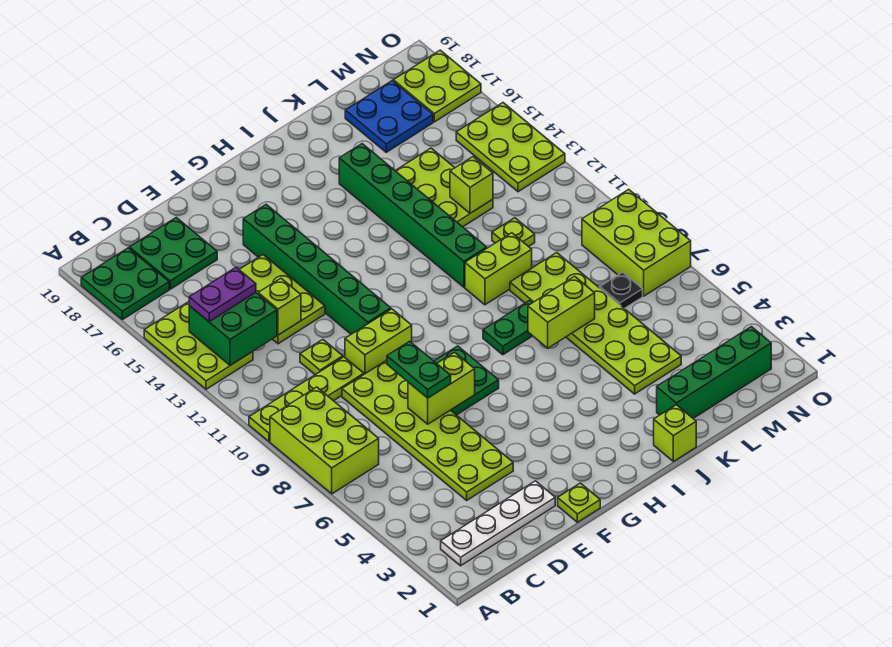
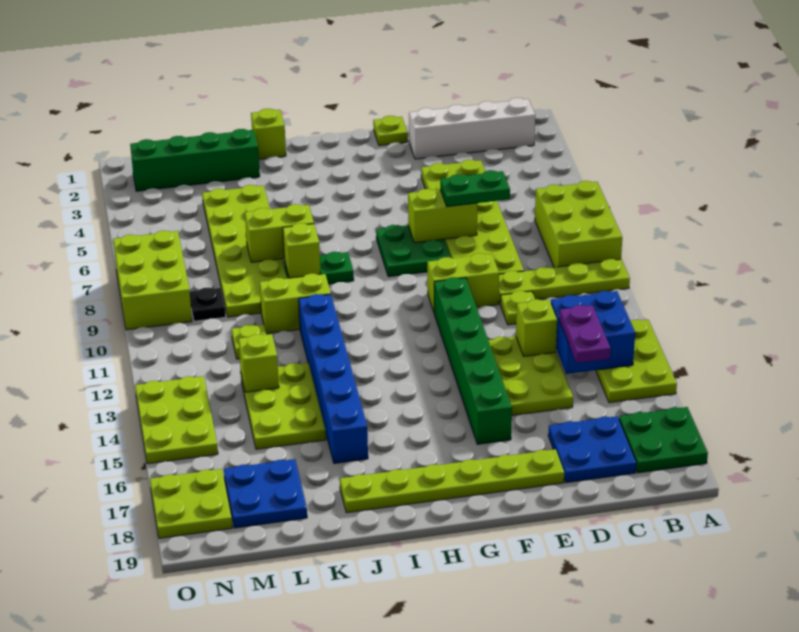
white 1x4 plate [441,481,555,566] -> white 1x4 brick [409,98,535,159]
green 2x2 brick [189,293,277,366] -> blue 2x2 brick [551,291,635,374]
purple 1x2 plate [189,267,256,322] -> purple 1x2 plate turned to [559,305,611,363]
green 2x2 plate [129,217,217,289] -> blue 2x2 plate [548,416,636,483]
green 1x2 plate [387,341,451,398] -> green 1x2 plate turned to [440,170,510,207]
none -> lime 1x6 plate [340,449,564,513]
none -> lime 1x1 brick [283,223,321,278]
green 1x6 brick [339,144,487,287] -> blue 1x6 brick [299,294,368,463]
black 1x1 plate [600,272,643,309] -> black 1x1 plate moved to [190,288,226,321]

